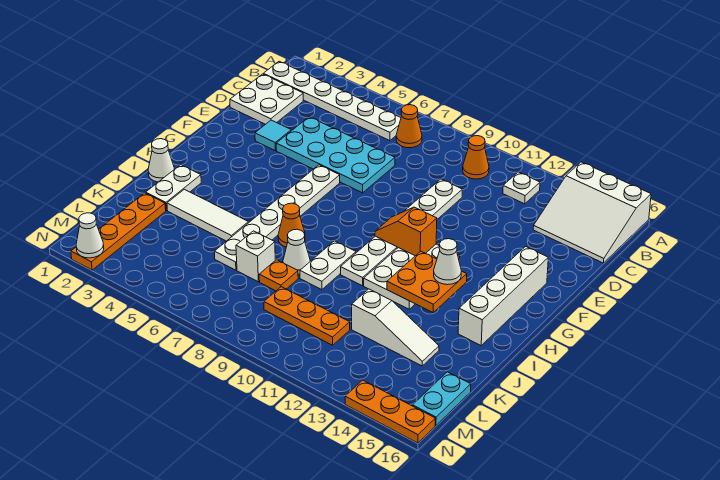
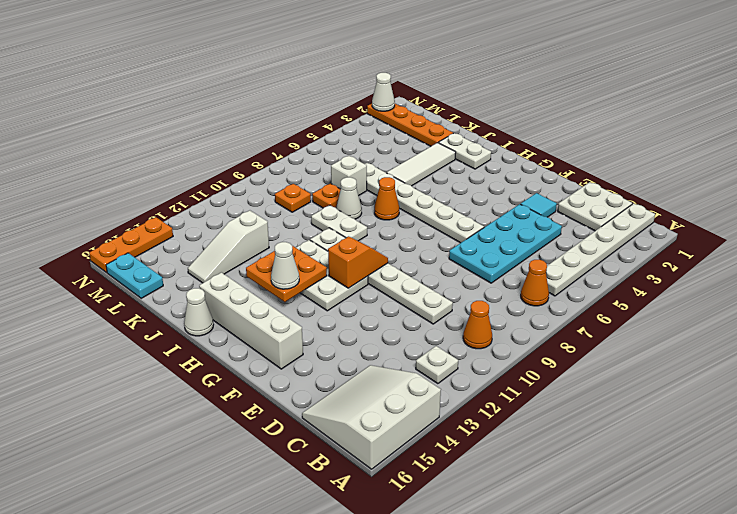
white 1x1 cone [148,139,174,182] -> white 1x1 cone moved to [184,288,214,336]
orange 1x3 plate [264,287,350,345] -> orange 1x1 plate [275,184,311,212]

